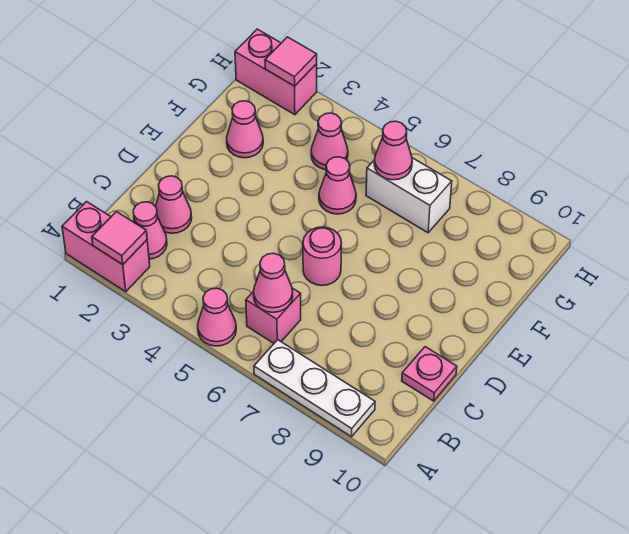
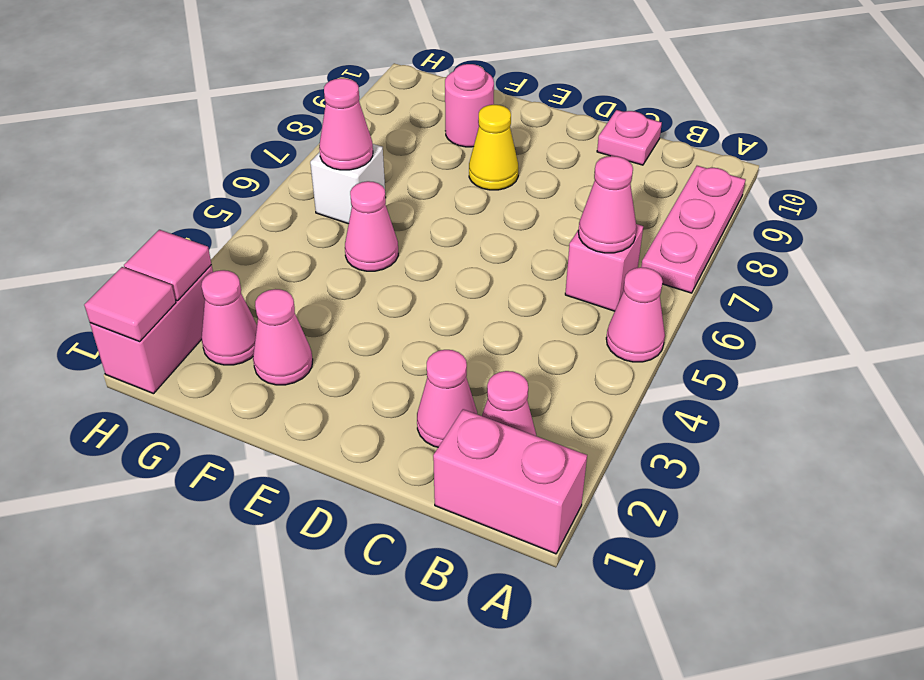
pink 1x2 brick [62,202,150,292] -> pink 1x2 brick turned to [433,409,587,554]
pink 1x1 tile [92,212,147,265] -> pink 1x1 tile moved to [84,267,176,341]
white 1x3 plate [254,340,375,437] -> pink 1x3 plate [641,166,746,293]
pink 1x1 round brick [303,227,341,285] -> pink 1x1 round brick moved to [445,64,494,147]
none -> yellow 1x1 cone [469,105,518,190]
pink 1x1 cone [311,113,348,170] -> pink 1x1 cone moved to [201,270,257,365]
white 1x2 brick [366,158,452,233] -> white 1x1 brick [310,144,386,224]

